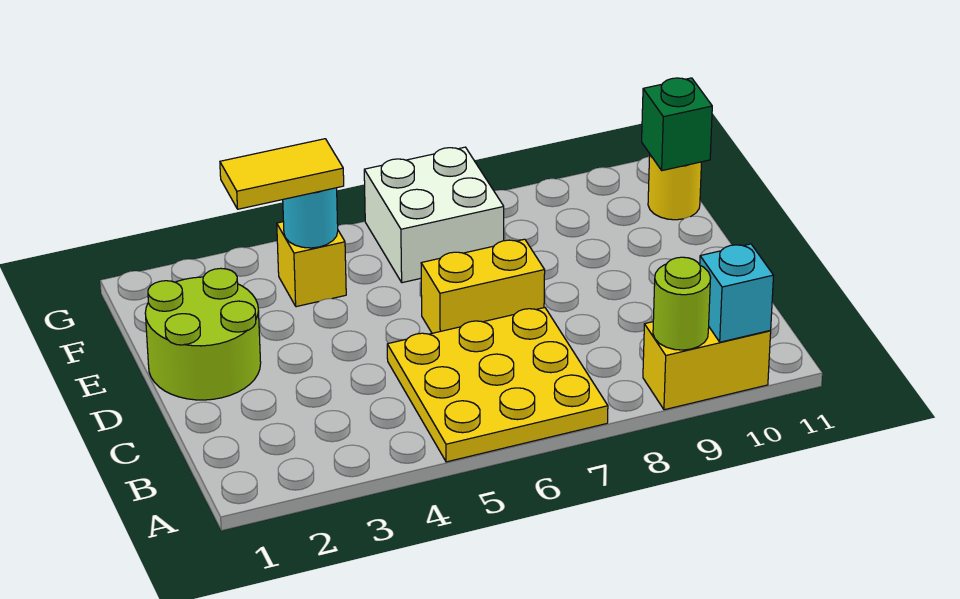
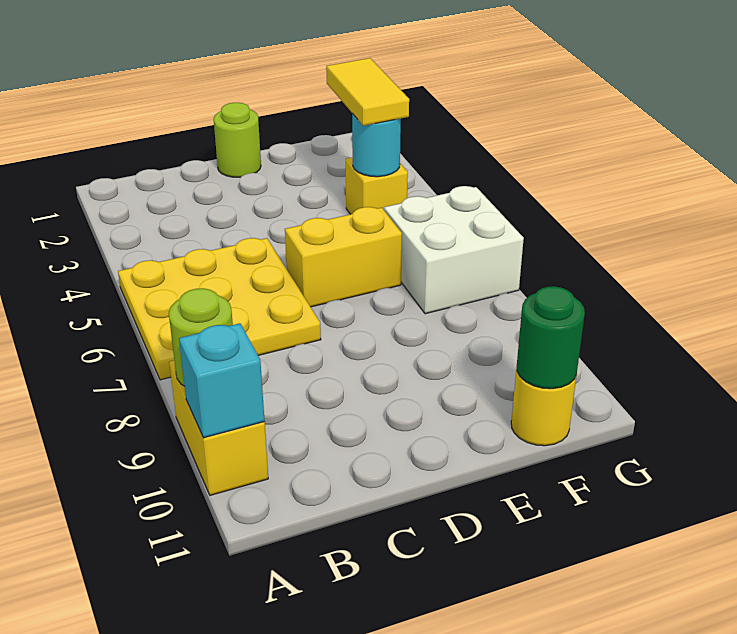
lime 2x2 round brick [145,268,261,400] -> lime 1x1 round brick [214,103,261,177]
yellow 1x2 brick [421,239,545,333] -> yellow 1x2 brick turned to [285,207,402,307]
green 1x1 brick [642,78,712,171] -> green 1x1 round brick [517,286,585,389]

